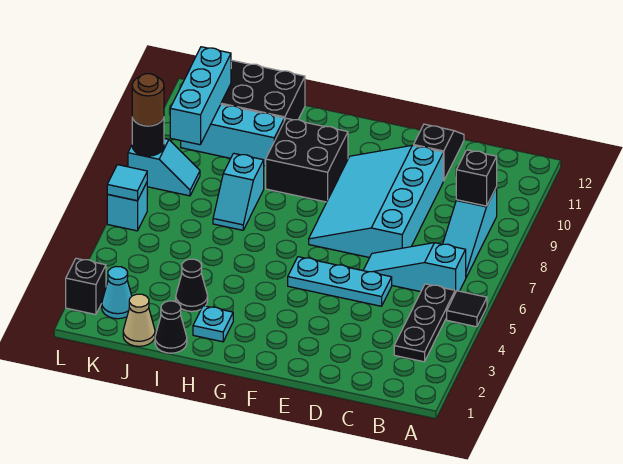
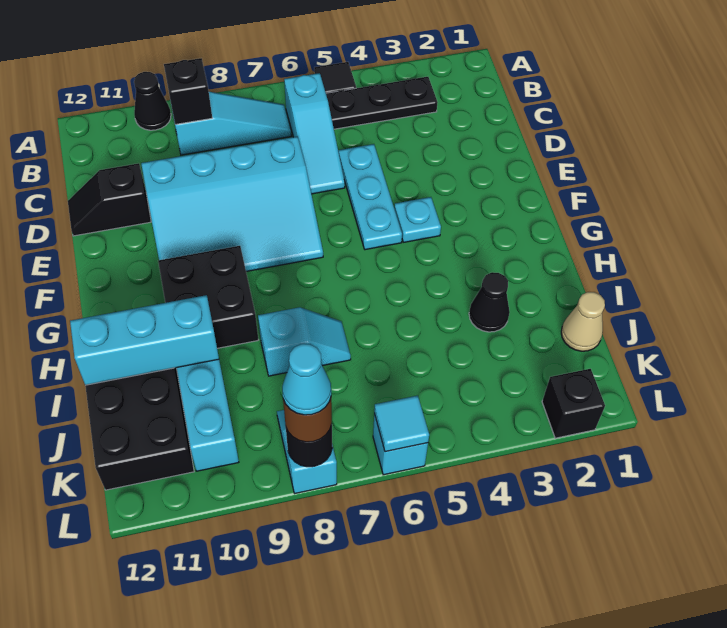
cyan 1x1 plate [193,306,233,342] -> cyan 1x1 plate moved to [394,197,441,242]
black 1x1 cone [155,301,187,353] -> black 1x1 cone moved to [134,72,171,130]
cyan 1x1 cone [102,267,132,319] -> cyan 1x1 cone moved to [282,344,331,415]
cyan 1x3 brick [170,47,231,145] -> cyan 1x3 brick moved to [70,295,219,385]

